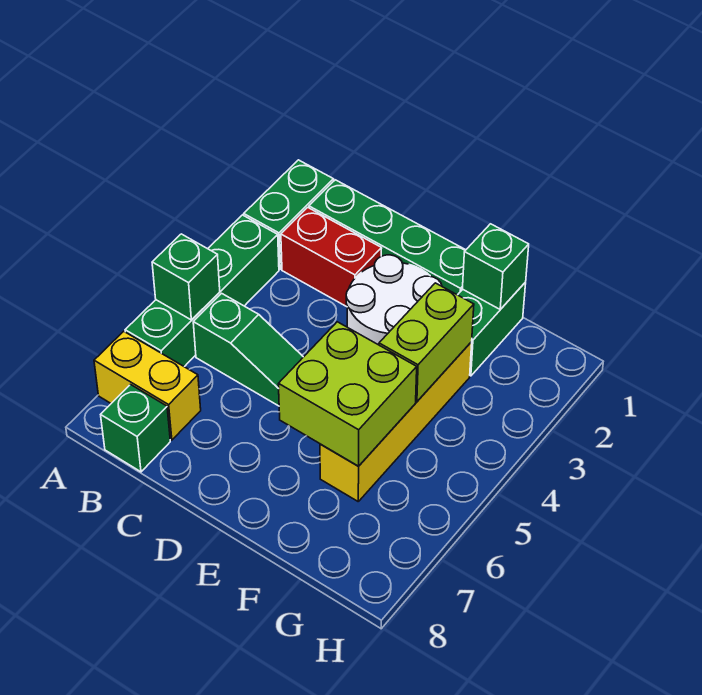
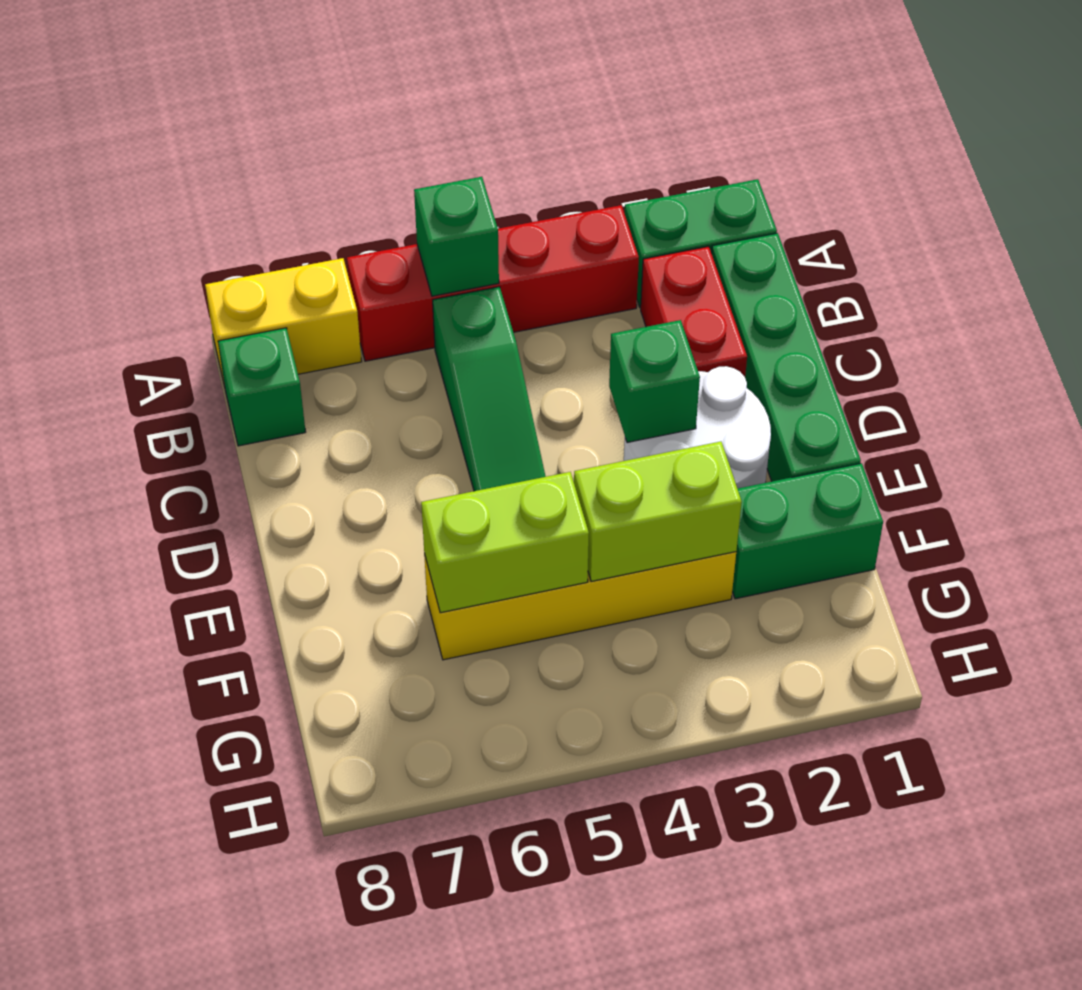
green 1x4 brick [125,215,279,367] -> red 1x4 brick [347,205,639,361]
yellow 1x2 brick [94,331,201,440] -> yellow 1x2 brick turned to [205,258,362,385]
lime 2x2 brick [278,322,417,466] -> lime 1x2 brick [421,472,589,613]
green 1x1 brick [463,224,529,309] -> green 1x1 brick moved to [609,320,700,443]

